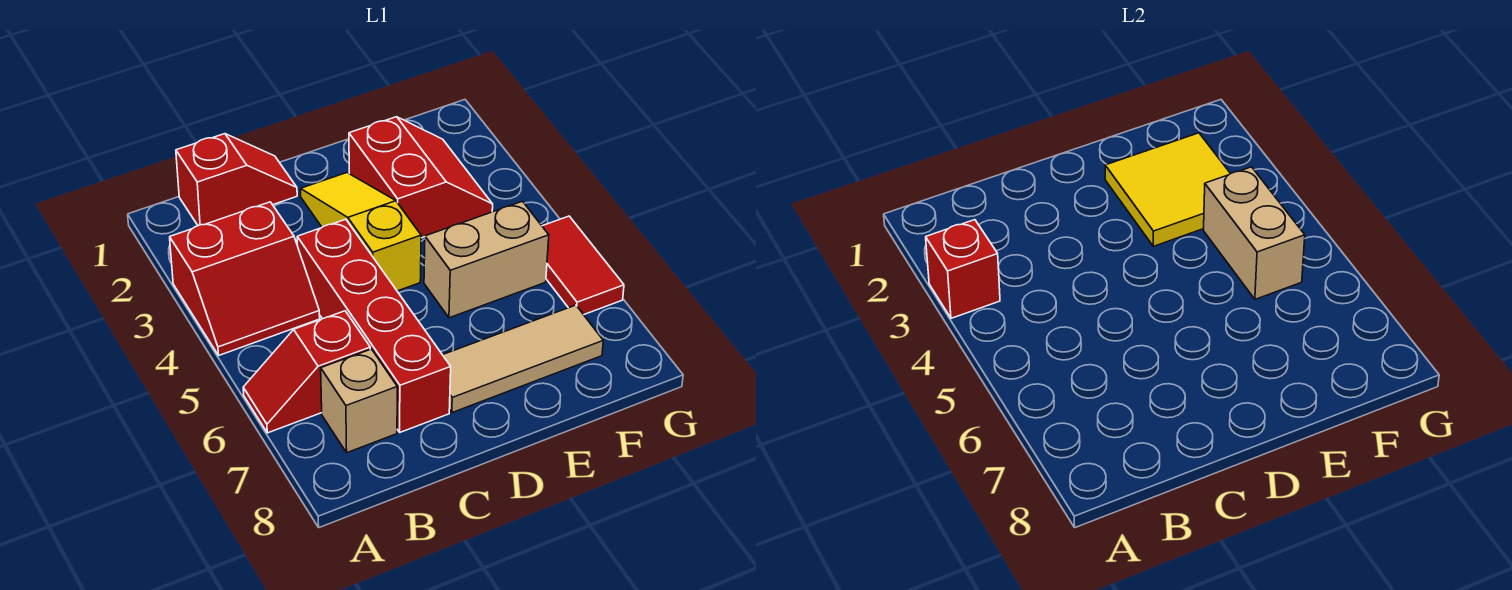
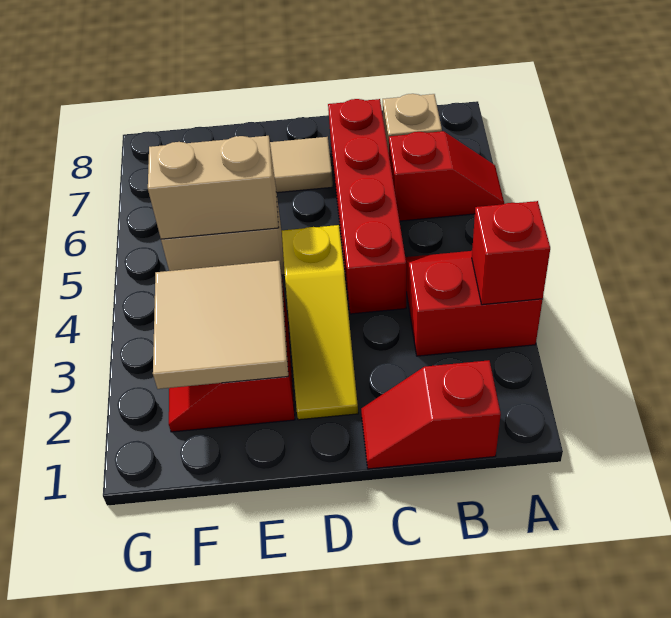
yellow 2x2 tile [1105,133,1231,246] -> tan 2x2 tile [153,261,288,389]
tan 1x2 brick [1204,167,1305,299] -> tan 1x2 brick turned to [148,136,279,239]
red 1x2 tile [542,216,624,315] -> none

